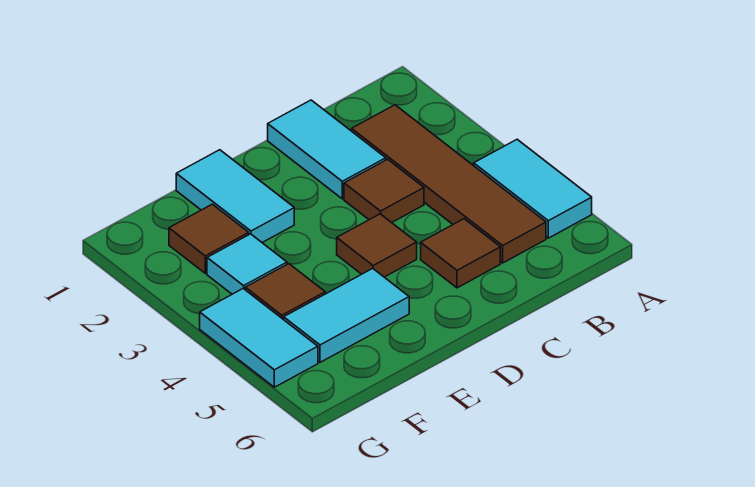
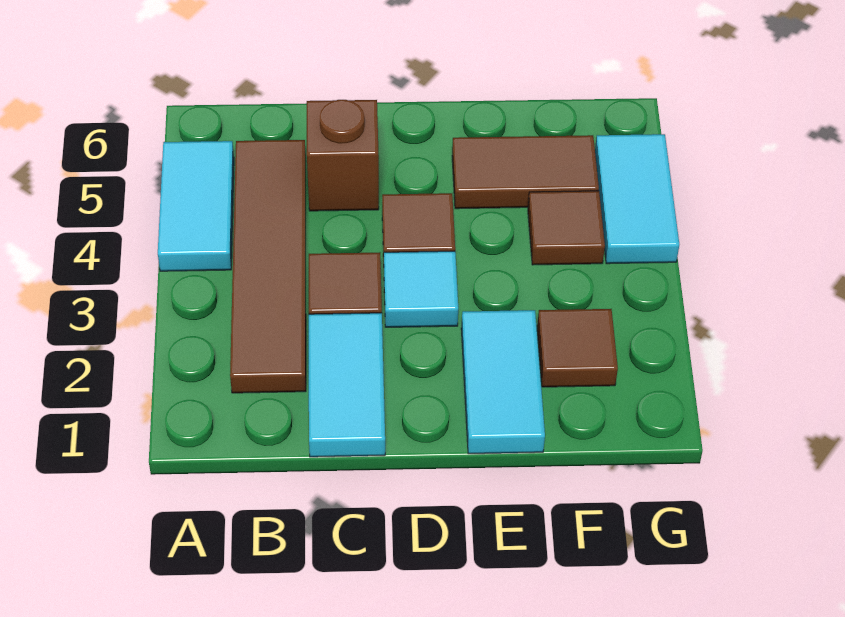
brown 1x1 tile [421,219,500,288] -> brown 1x1 brick [307,100,379,211]
cyan 1x2 tile [284,268,409,362] -> brown 1x2 tile [452,135,599,209]
cyan 1x1 tile [207,234,287,294] -> cyan 1x1 tile moved to [384,251,458,327]

